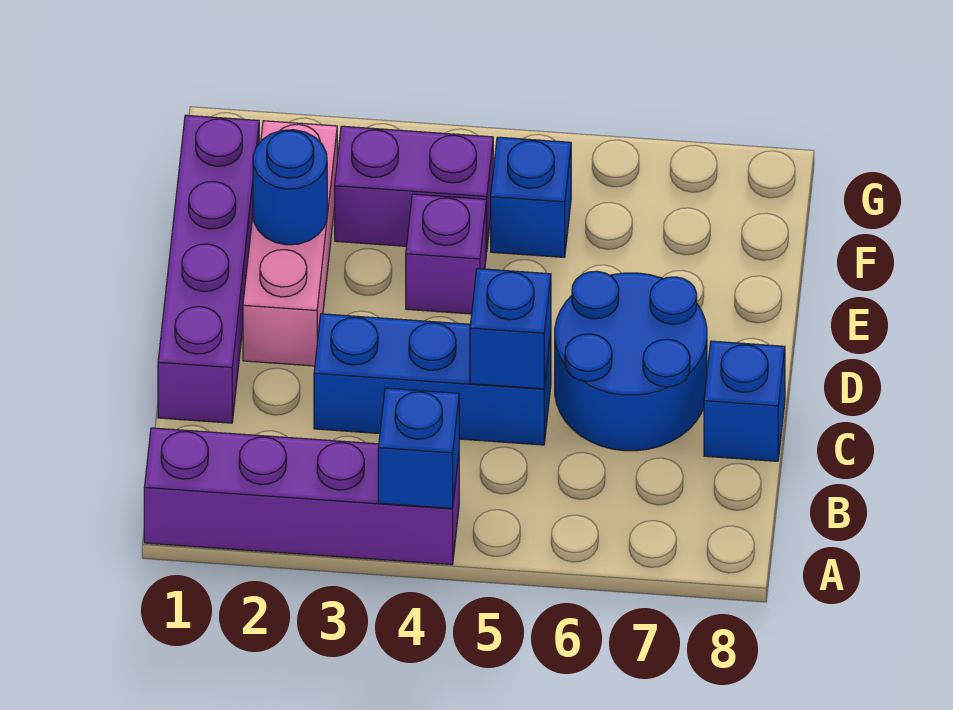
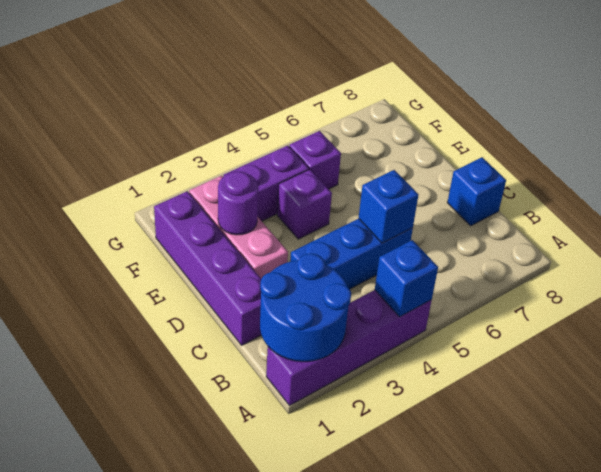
blue 2x2 round brick [555,271,707,451] -> blue 2x2 round brick moved to [260,254,351,362]
blue 1x1 round brick [253,130,327,245] -> purple 1x1 round brick [218,171,258,235]
blue 1x1 brick [491,137,571,257] -> purple 1x1 brick [289,131,341,189]

